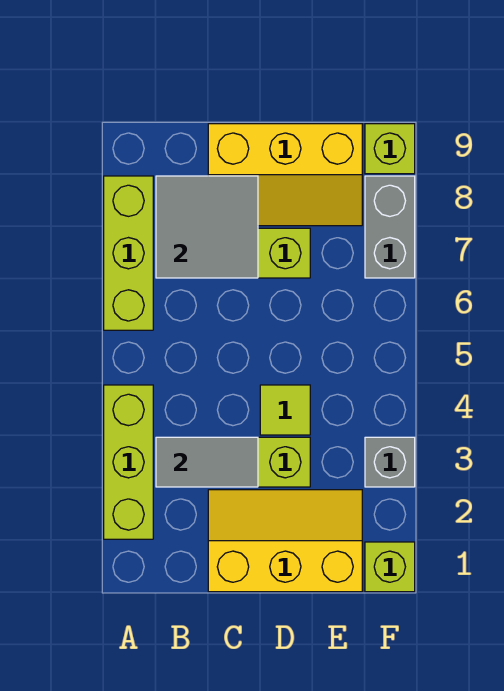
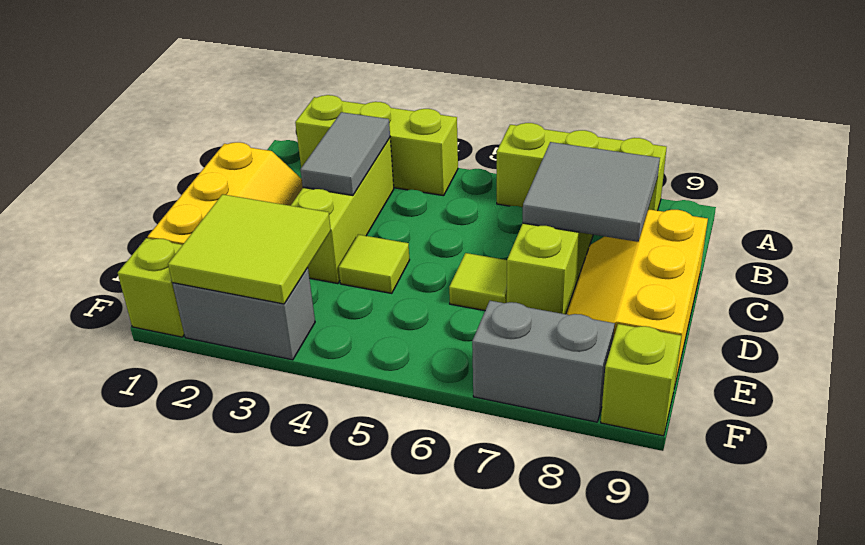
none -> lime 1x1 tile [449,253,507,311]
none -> lime 2x2 tile [168,194,331,304]
grey 1x1 brick [365,437,415,487] -> grey 1x2 brick [173,268,315,360]

